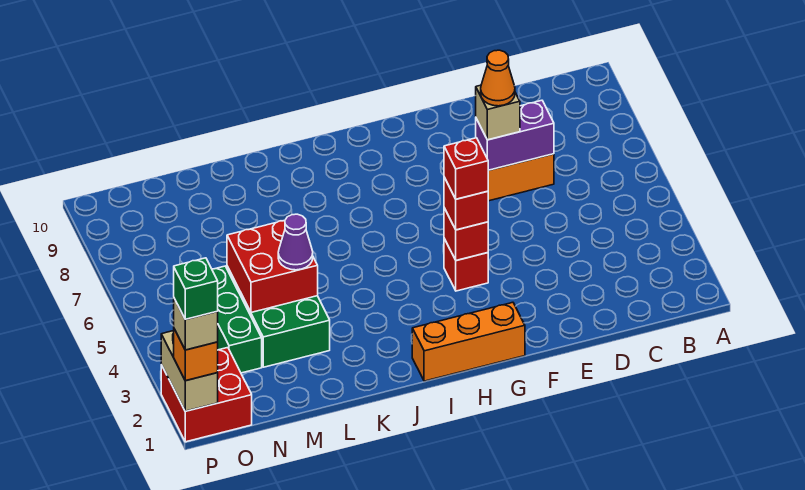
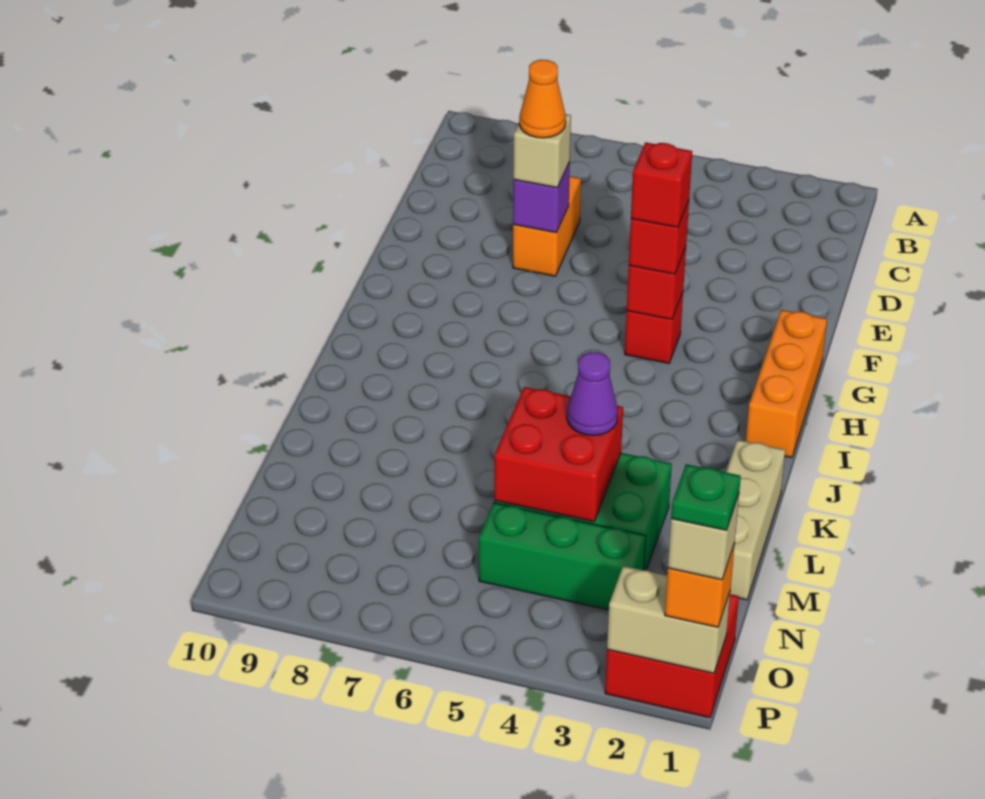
purple 1x2 brick [476,100,554,170] -> purple 1x1 brick [513,162,570,233]
none -> tan 1x3 brick [726,440,785,600]
green 1x1 brick [174,258,218,319] -> green 1x1 plate [671,464,741,530]

